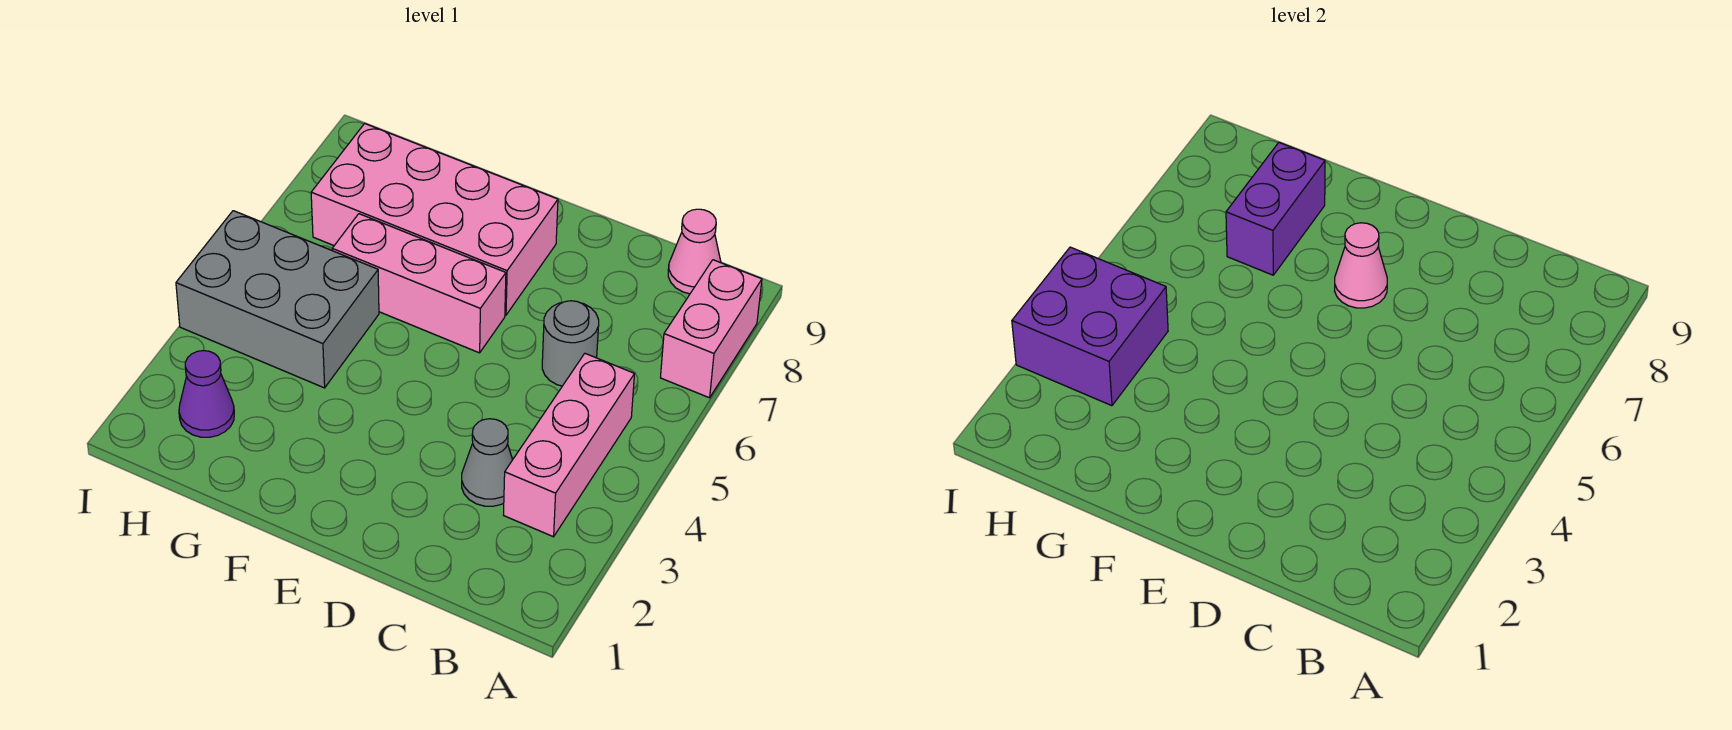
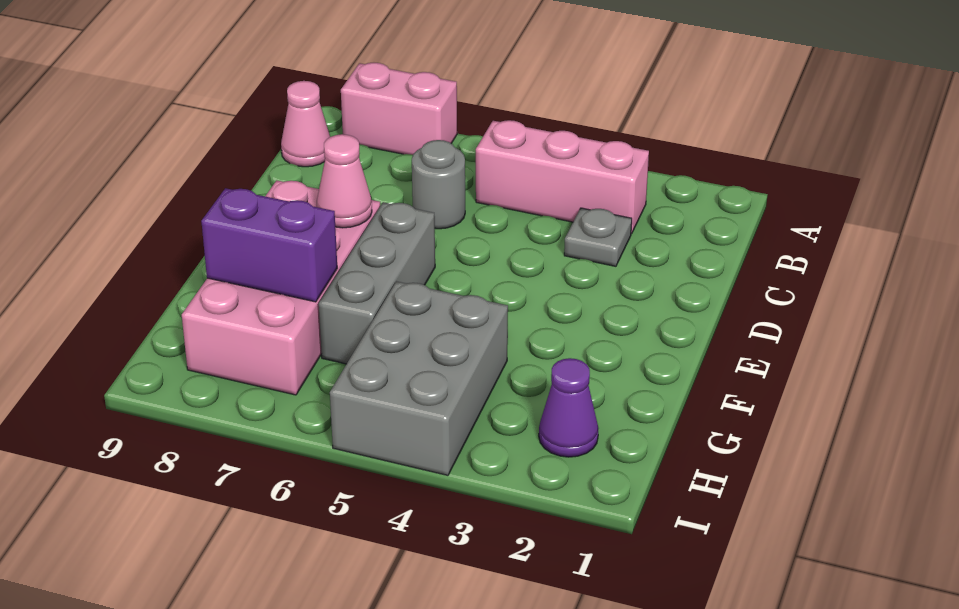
grey 1x1 cone [462,419,512,506] -> grey 1x1 plate [564,208,632,266]
pink 1x3 brick [332,214,506,353] -> grey 1x3 brick [319,202,435,364]
purple 2x2 brick [1012,247,1168,406] -> none

